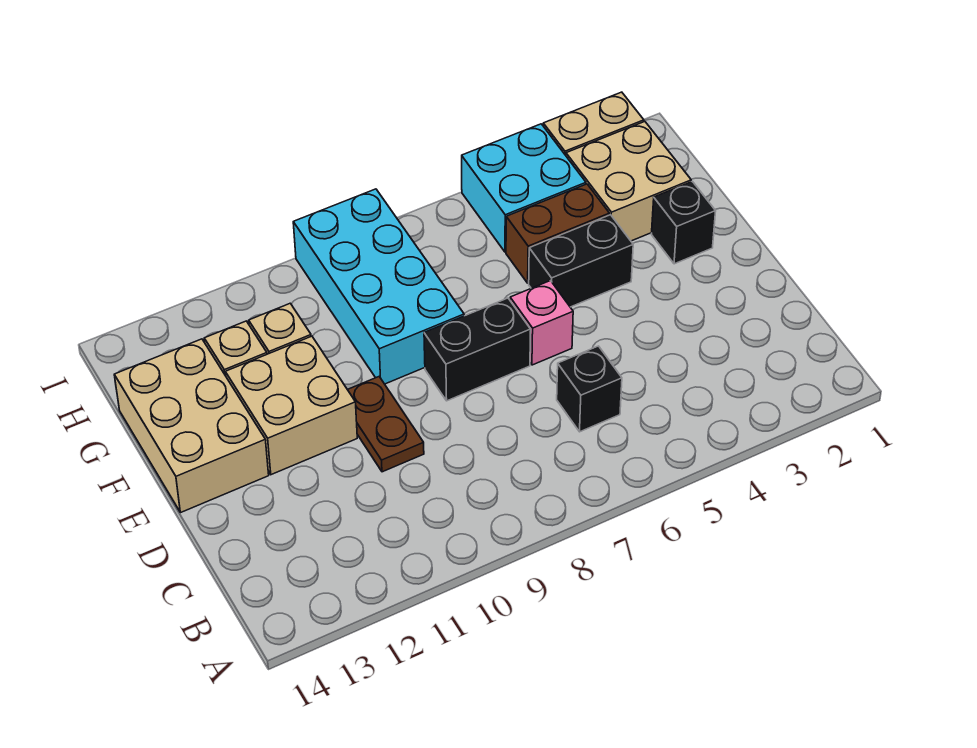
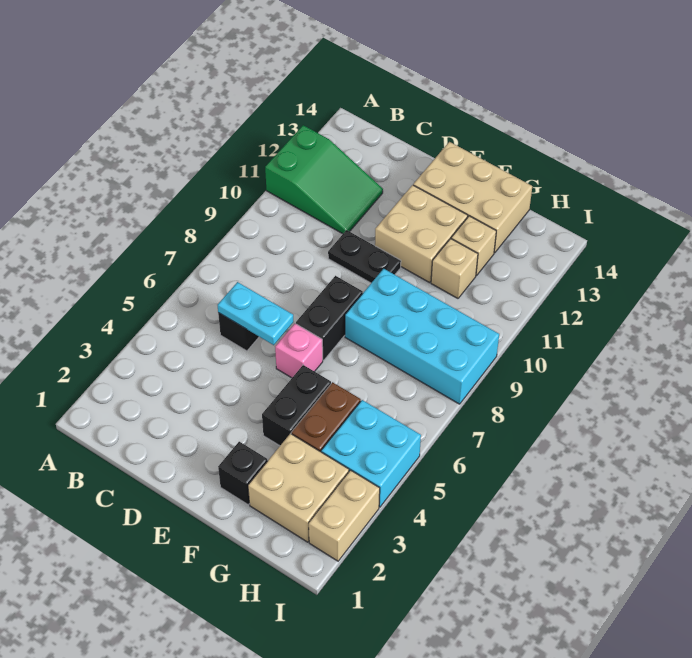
none -> green 2x3 slope [265,125,383,234]
none -> cyan 1x2 plate [218,282,293,345]
brown 1x2 plate [347,377,424,472] -> black 1x2 plate [328,230,401,283]

